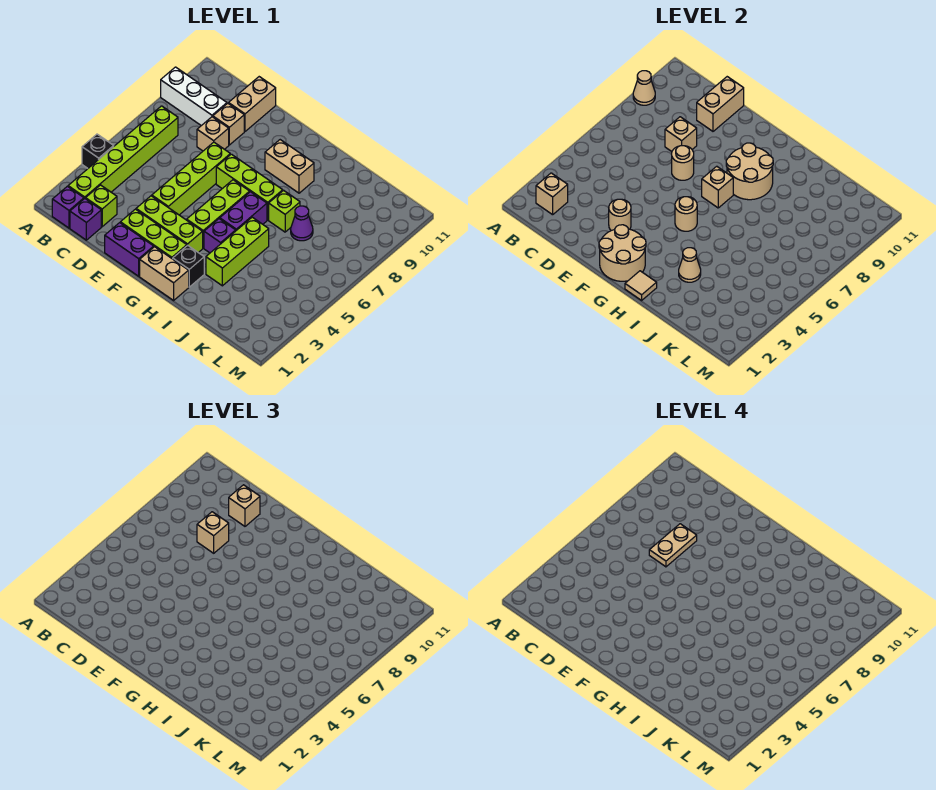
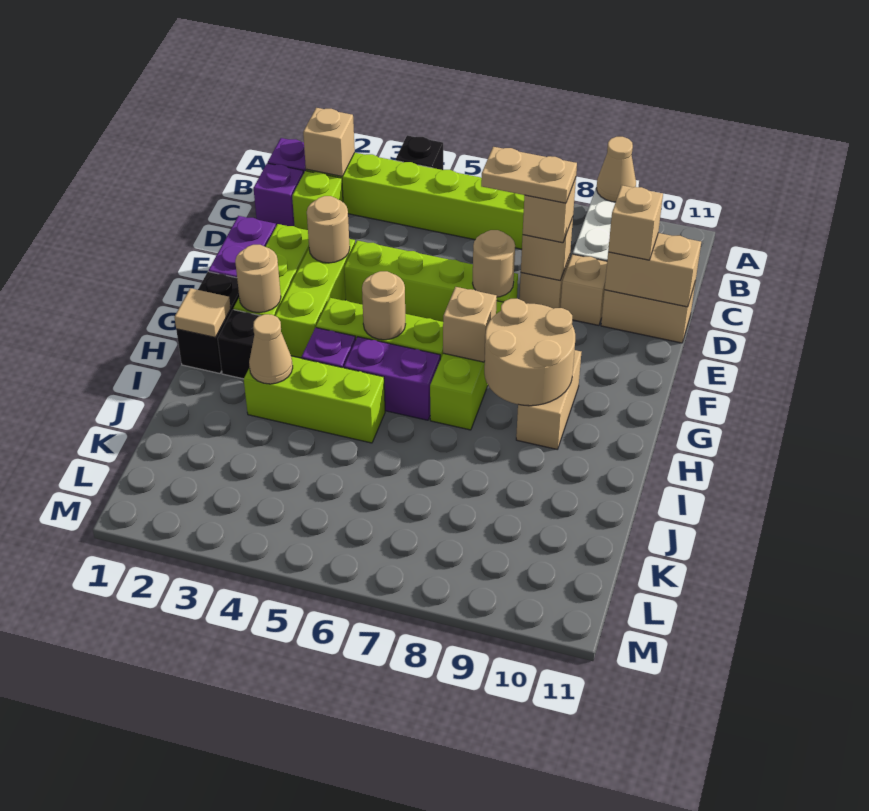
tan 2x2 round brick [599,225,646,281] -> tan 1x1 round brick [235,245,281,313]
tan 1x2 brick [140,247,189,300] -> black 1x2 brick [176,272,239,373]
lime 1x1 brick [269,190,300,232] -> none
purple 1x1 cone [291,206,313,241] -> none

